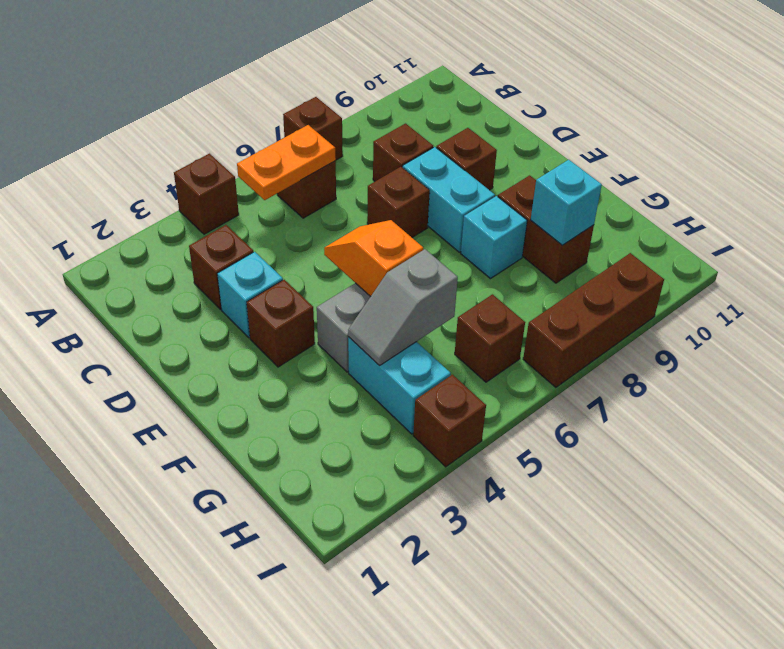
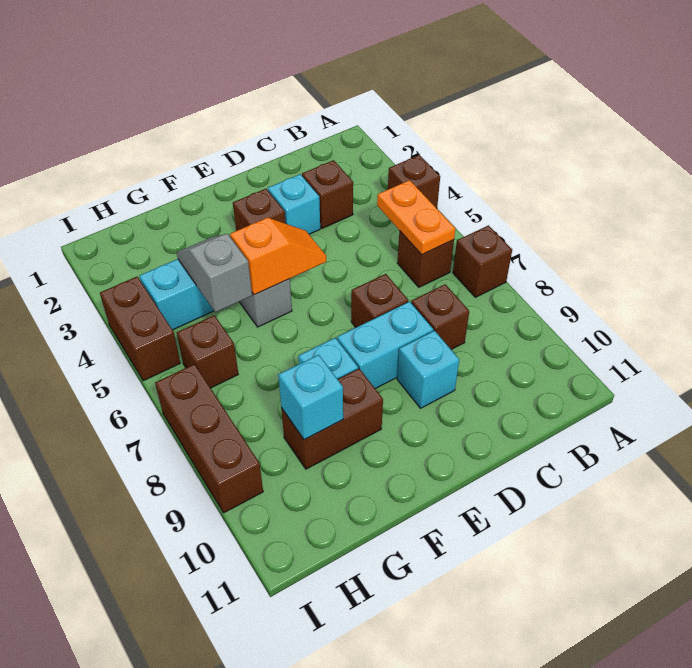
brown 1x1 brick [436,128,497,190] -> cyan 1x1 brick [397,331,459,408]
brown 1x1 brick [413,375,486,467] -> brown 1x2 brick [100,277,180,381]

